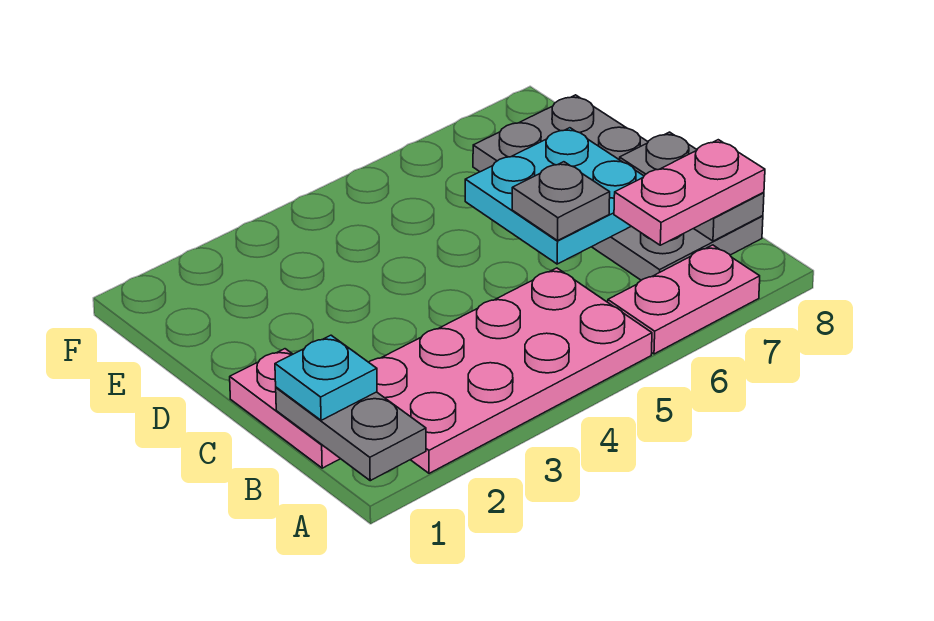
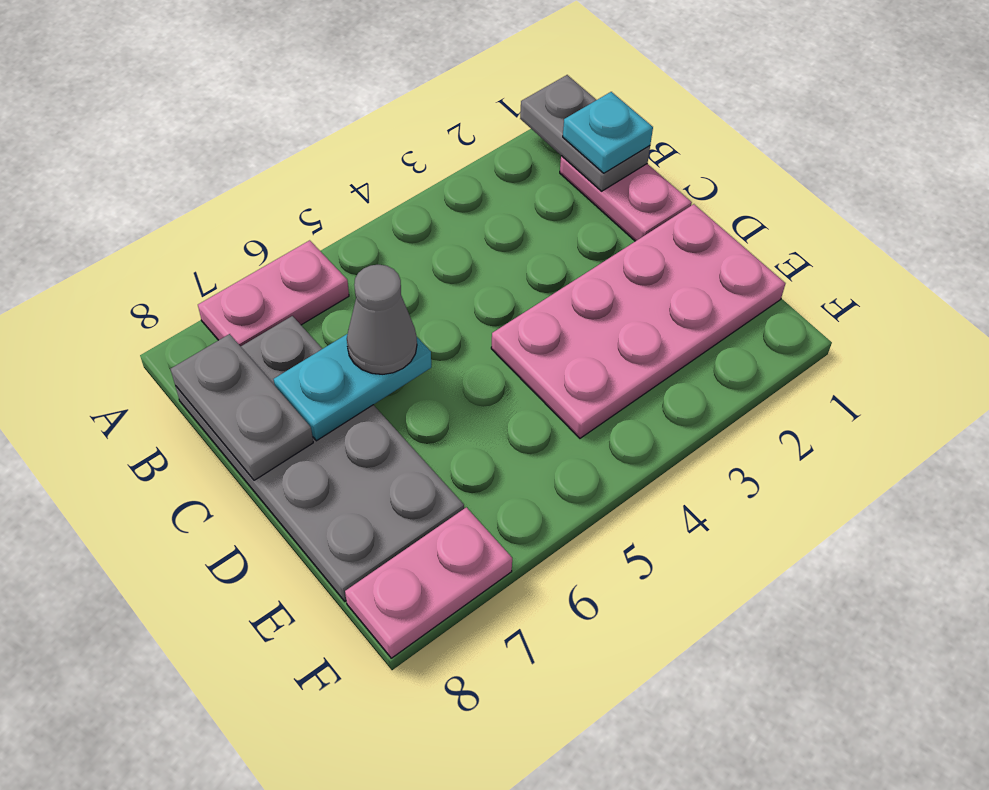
pink 2x4 plate [369,268,652,473] -> pink 2x4 plate moved to [491,204,785,438]
pink 1x2 plate [614,140,765,245] -> pink 1x2 plate moved to [345,507,512,658]
cyan 2x2 plate [465,128,644,264] -> cyan 1x2 plate [274,334,431,441]
grey 1x1 plate [512,162,610,241] -> grey 1x1 cone [347,265,417,374]

